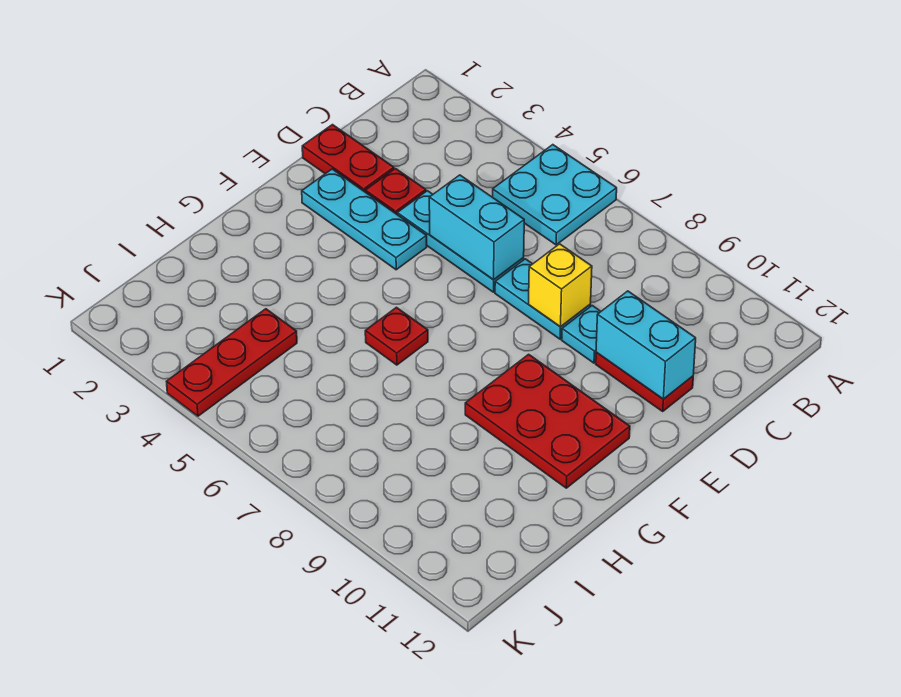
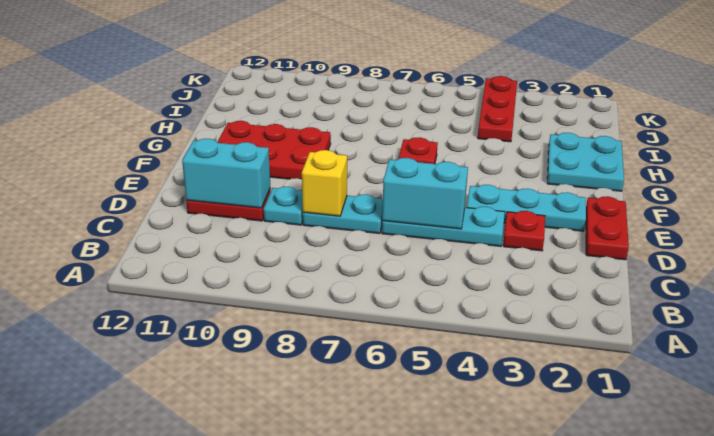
cyan 2x2 plate [493,145,617,245] -> cyan 2x2 plate moved to [547,133,624,191]
red 1x2 plate [302,125,394,192] -> red 1x2 plate turned to [586,196,629,260]

